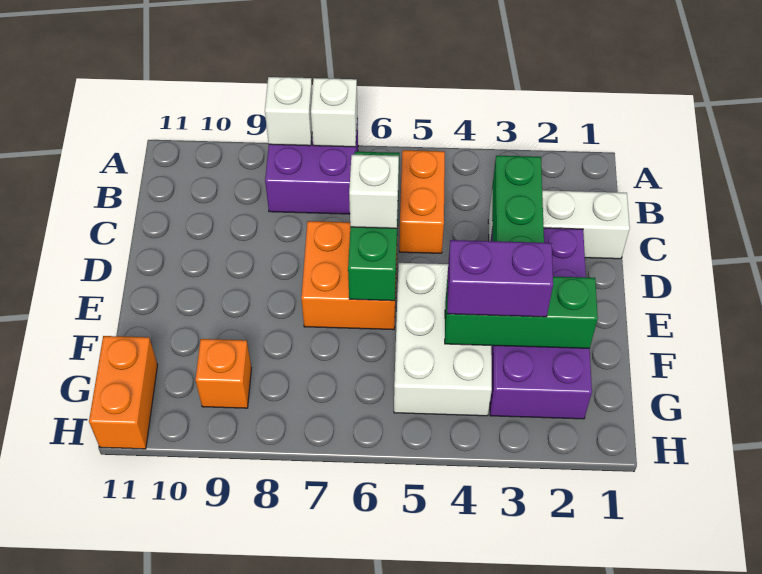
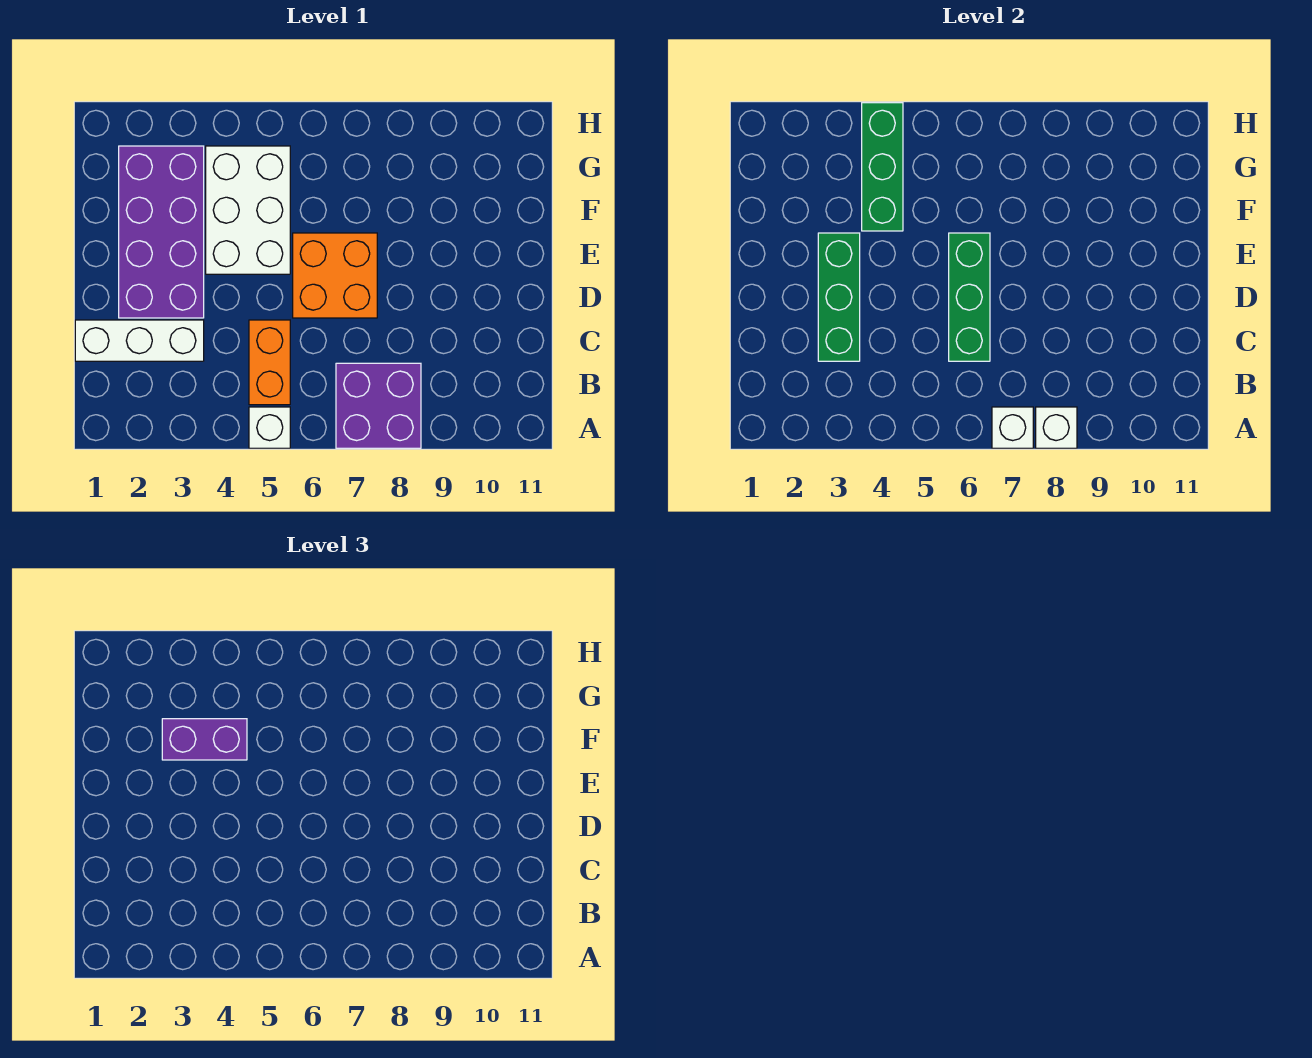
white 1x1 brick [349,155,399,228] -> white 1x1 brick moved to [249,407,290,448]
green 1x3 brick [445,275,598,348] -> green 1x3 brick turned to [862,103,903,231]
orange 1x1 brick [195,339,251,408] -> none
orange 1x2 brick [89,336,158,449] -> none

